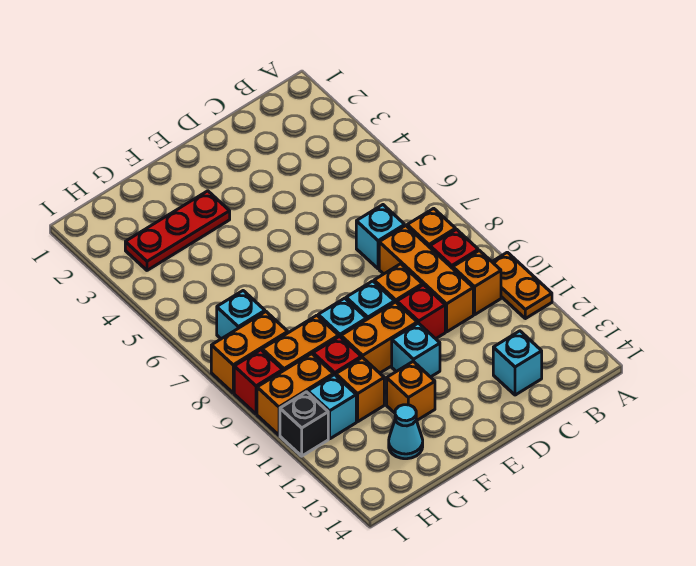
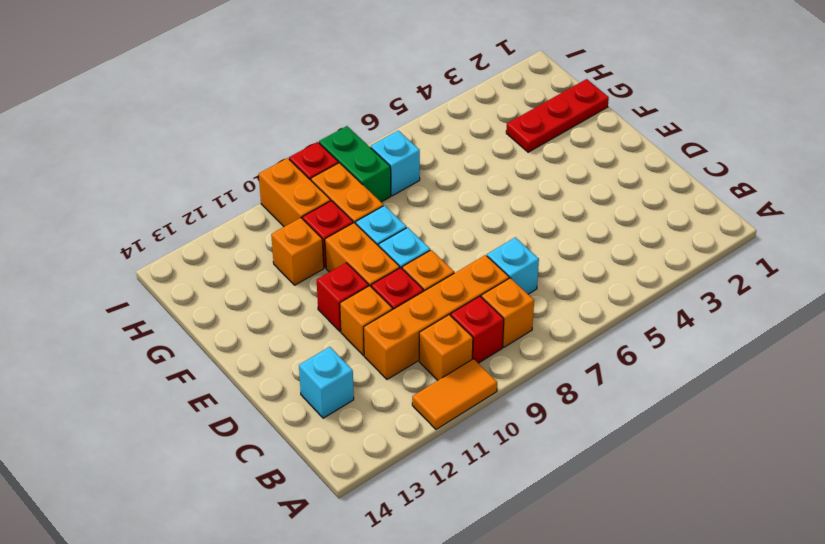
orange 1x2 plate [492,252,552,319] -> orange 1x2 tile [412,359,497,429]
orange 1x3 brick [379,226,473,332] -> orange 1x4 brick [364,255,509,379]
cyan 1x1 brick [392,323,440,377] -> red 1x1 brick [317,263,369,331]
red 1x3 plate [125,191,230,270] -> red 1x3 plate turned to [506,79,609,152]
orange 1x1 brick [387,361,435,420] -> orange 1x1 brick moved to [340,286,392,355]
cyan 1x1 cone [389,405,423,459] -> none
orange 1x2 brick [211,312,288,393] -> green 1x2 brick [319,126,391,202]
cyan 1x1 brick [308,375,356,439] -> none
black 1x1 brick [280,392,328,456] -> none

